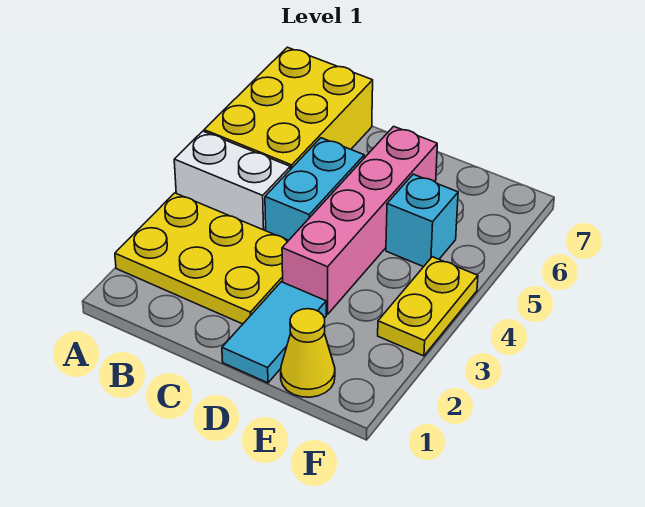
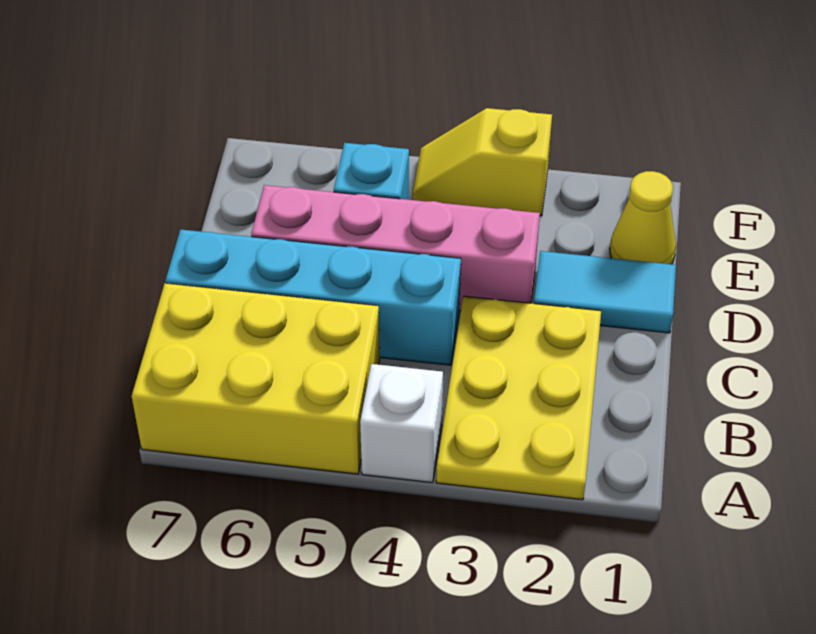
white 1x2 brick [174,131,290,231] -> white 1x1 brick [360,364,443,483]
cyan 1x2 brick [265,138,364,240] -> cyan 1x4 brick [165,229,461,365]
yellow 1x2 plate [378,257,478,356] -> yellow 1x2 slope [413,108,552,216]

